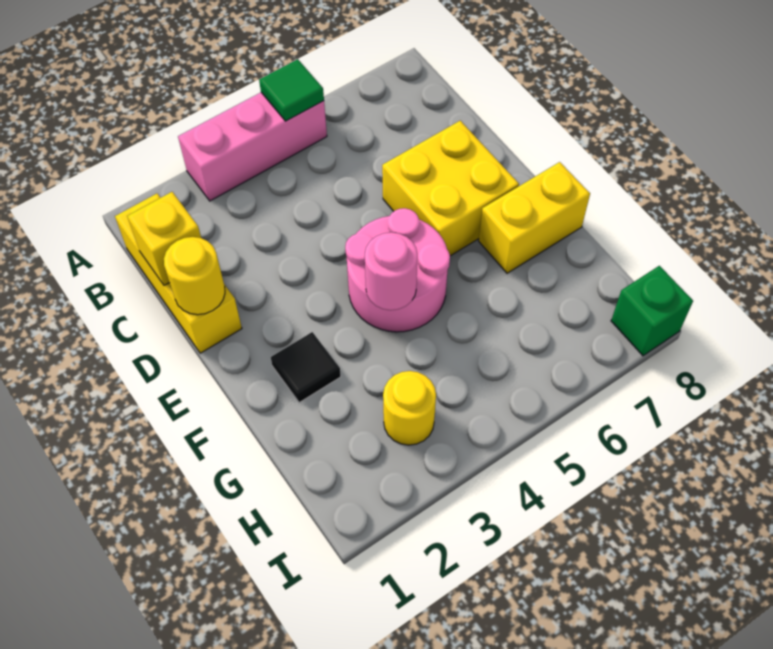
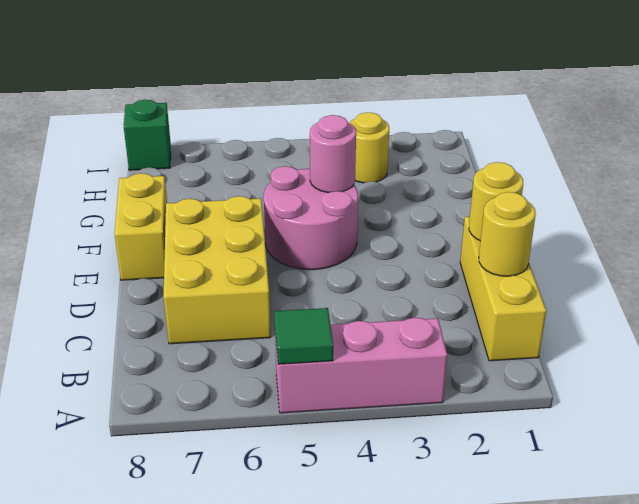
yellow 1x1 brick [127,192,201,285] -> yellow 1x1 round brick [479,192,536,276]
yellow 2x2 brick [382,121,519,256] -> yellow 2x3 brick [164,196,271,344]
black 1x1 tile [271,332,341,403] -> none
yellow 1x2 brick [479,162,590,273] -> yellow 1x2 brick turned to [115,173,167,280]

